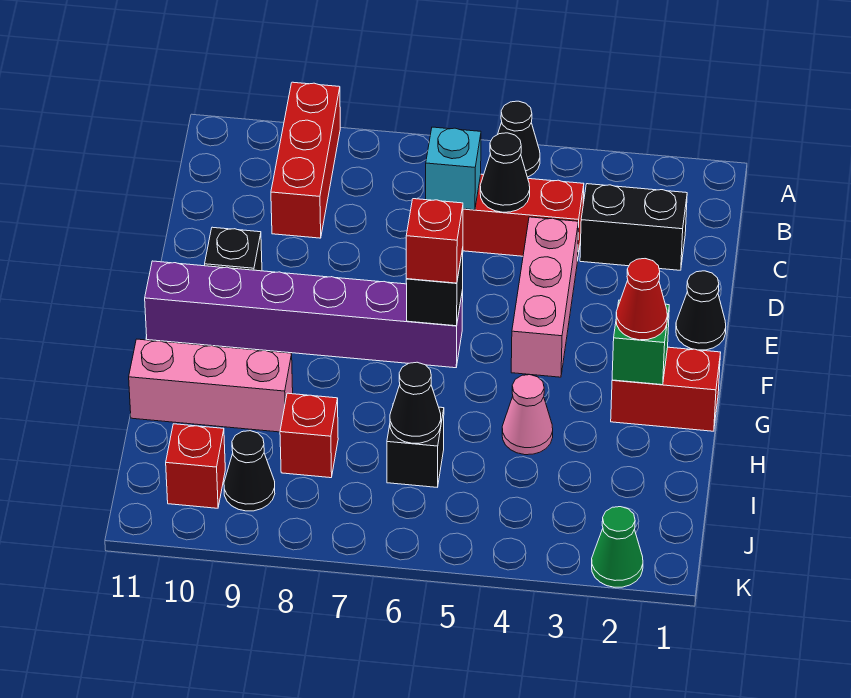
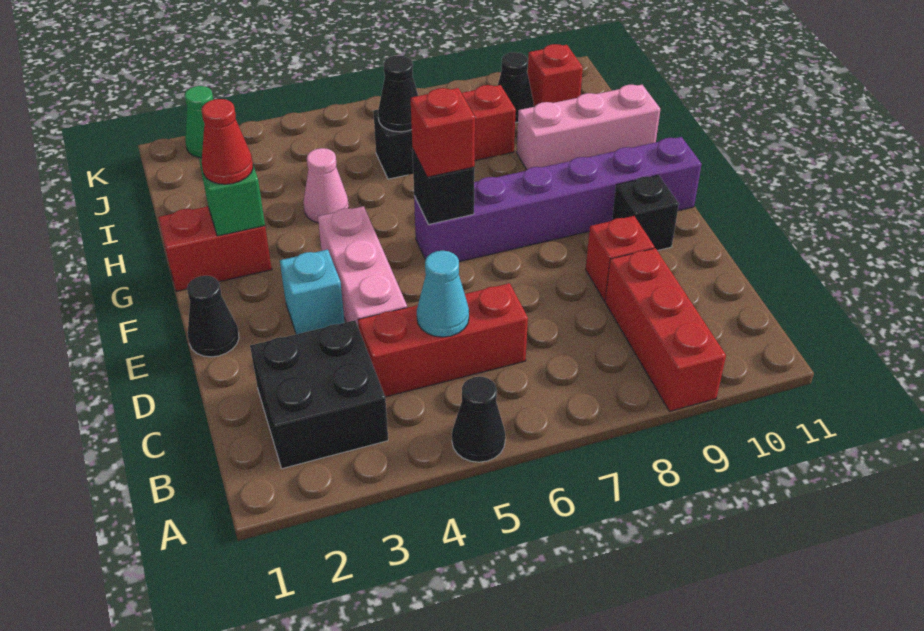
black 1x2 brick [580,184,687,270] -> black 2x2 brick [250,320,388,469]
black 1x1 cone [480,133,530,212] -> cyan 1x1 cone [417,251,469,337]
cyan 1x1 brick [426,127,481,210] -> cyan 1x1 brick moved to [280,249,345,334]
none -> red 1x1 brick [586,216,654,301]

